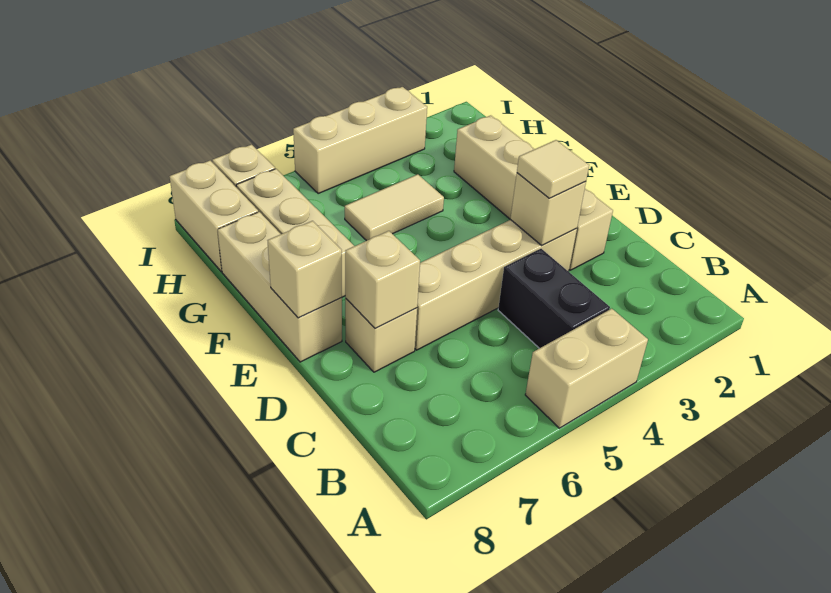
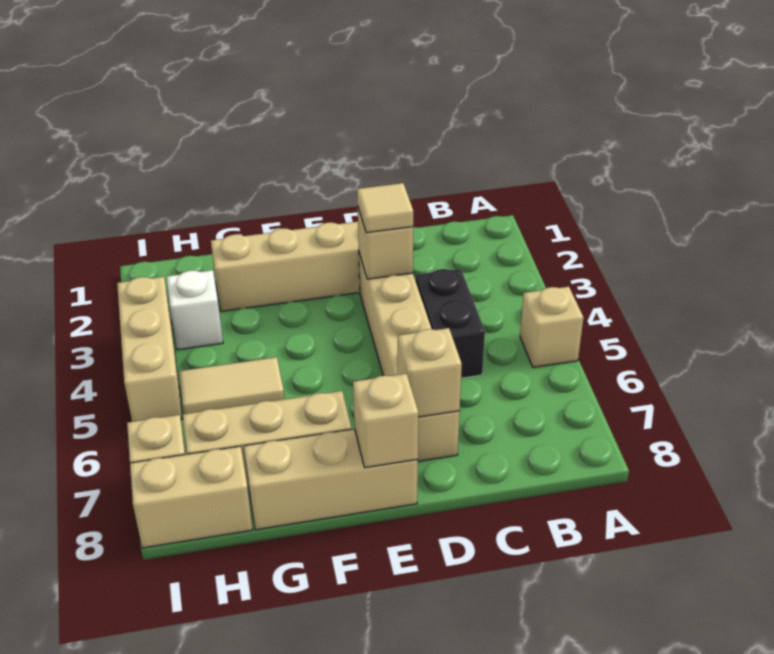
tan 1x2 brick [525,309,648,428] -> tan 1x1 brick [520,287,583,367]
black 1x2 brick [498,249,610,348] -> black 1x2 brick turned to [416,269,485,378]
tan 1x2 tile [345,174,444,241] -> tan 1x2 tile turned to [179,357,284,414]
none -> white 1x1 brick [167,270,223,350]

